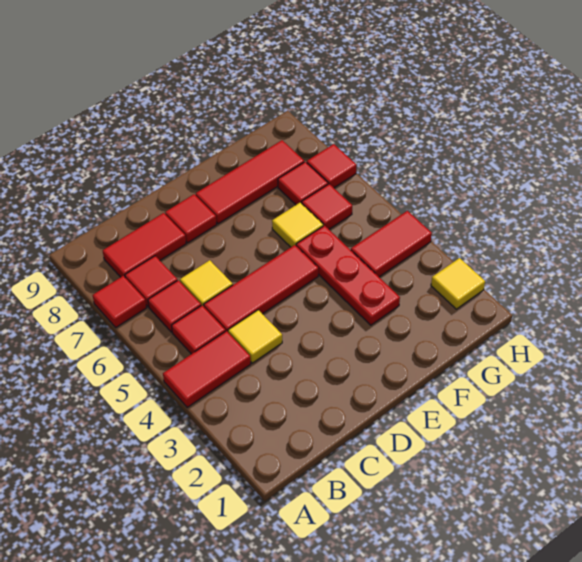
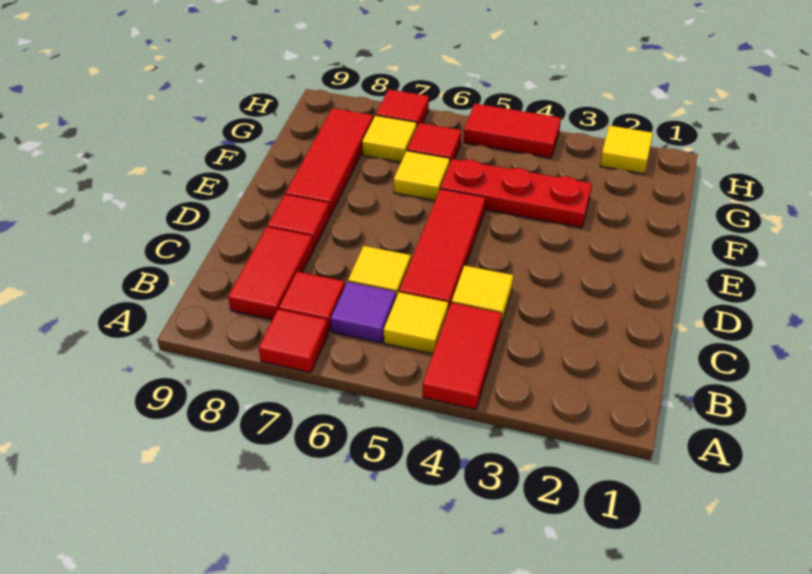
red 1x1 tile [172,305,225,354] -> yellow 1x1 tile [384,292,448,354]
red 1x1 tile [148,280,201,332] -> purple 1x1 tile [331,282,396,343]
red 1x2 tile [351,211,432,277] -> red 1x2 tile turned to [464,103,561,158]
red 1x1 tile [278,162,328,205] -> yellow 1x1 tile [362,115,417,162]

